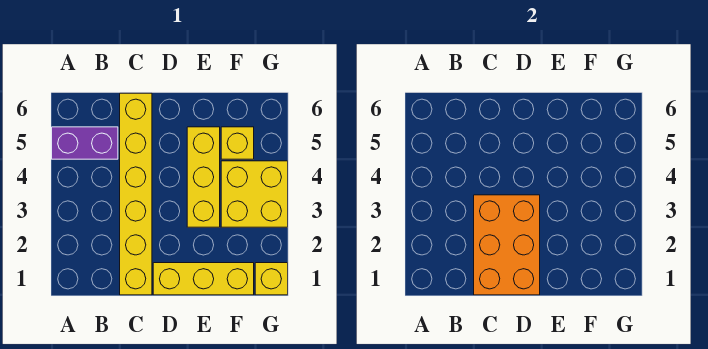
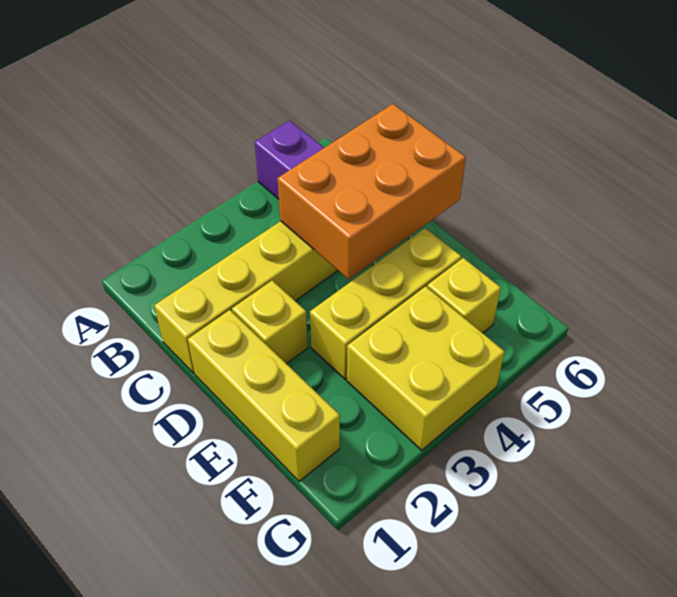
orange 2x3 brick [474,195,540,295] -> orange 2x3 brick moved to [278,104,466,279]
yellow 1x1 brick [255,263,288,295] -> yellow 1x1 brick moved to [232,281,308,364]

